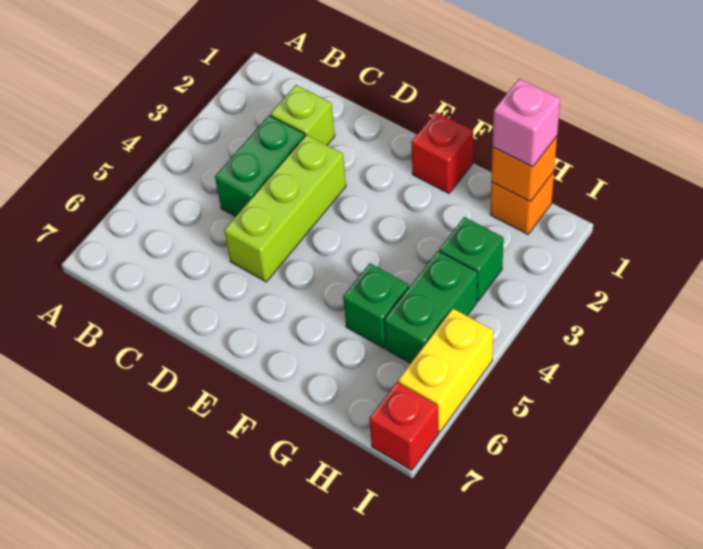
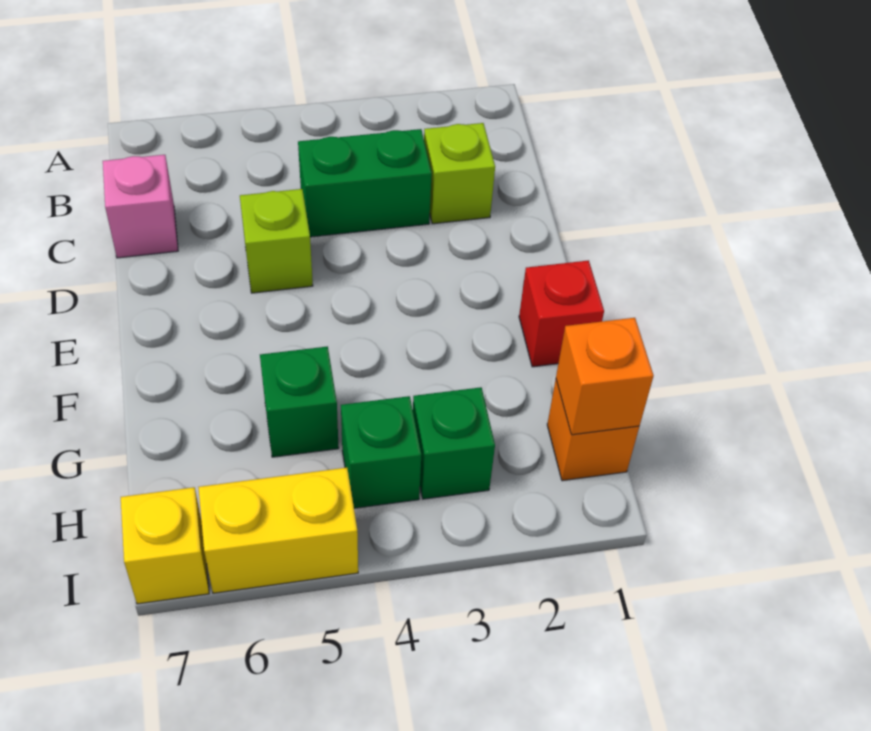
lime 1x3 brick [224,135,346,282] -> lime 1x1 brick [240,189,313,293]
pink 1x1 brick [493,79,560,167] -> pink 1x1 brick moved to [103,155,178,258]
green 1x2 brick [384,251,478,363] -> green 1x1 brick [341,396,421,508]
red 1x1 brick [369,382,439,470] -> yellow 1x1 brick [121,487,209,604]

